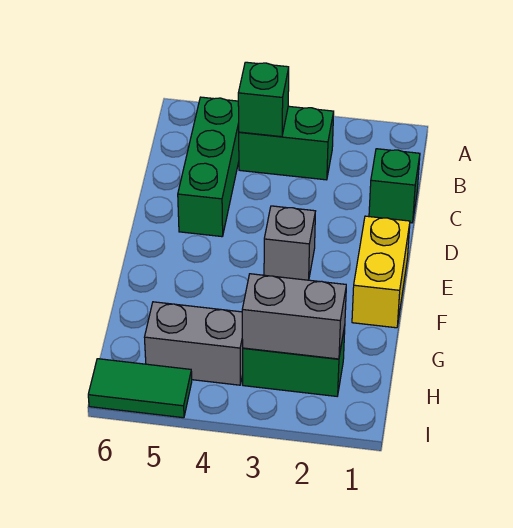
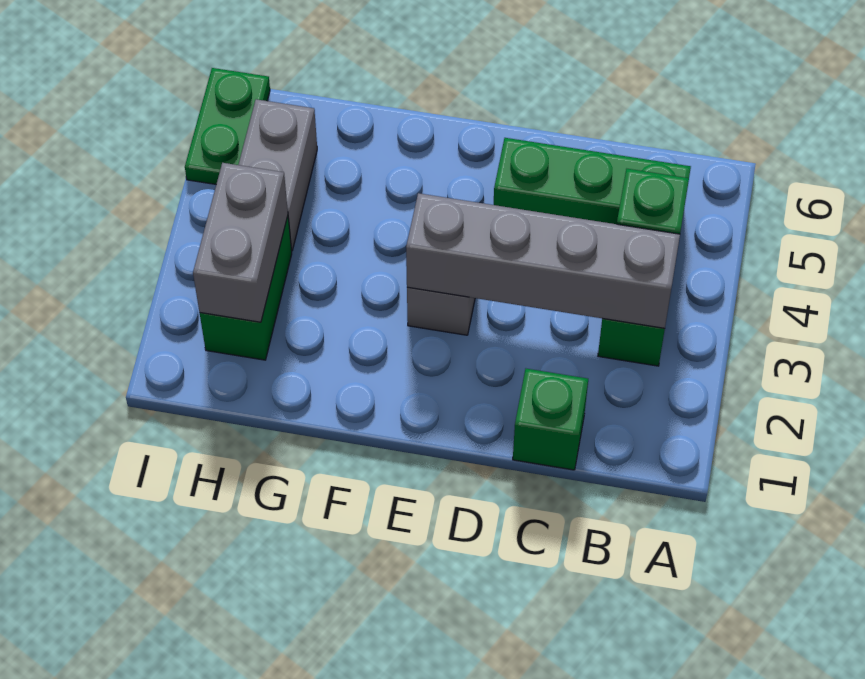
none -> grey 1x4 brick [406,193,680,328]
yellow 1x2 brick [352,216,410,328] -> none
green 1x2 tile [88,359,192,418] -> green 1x2 plate [185,68,270,184]

